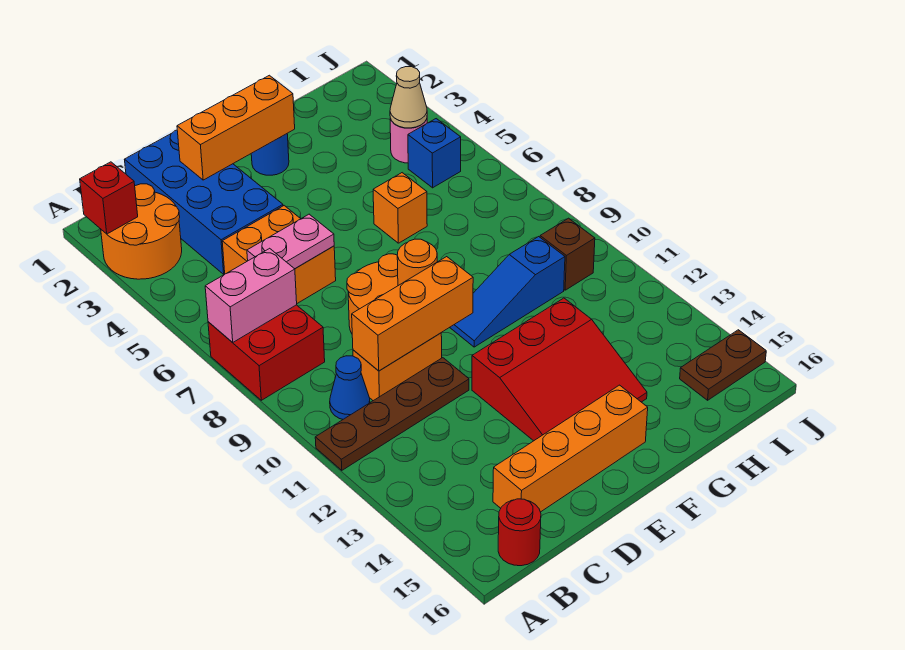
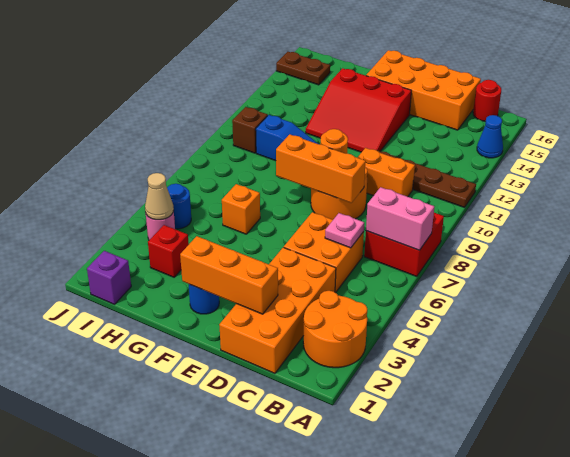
red 1x1 brick [80,162,138,234] -> red 1x1 brick moved to [148,225,189,277]
blue 1x1 cone [330,356,370,419] -> blue 1x1 cone moved to [477,115,503,158]
blue 2x4 brick [125,130,283,274] -> orange 2x4 brick [219,247,336,373]
pink 1x2 plate [247,214,334,269] -> pink 1x1 plate [325,213,364,248]
orange 1x3 brick [352,257,473,371] -> orange 1x3 brick moved to [276,134,366,203]
orange 1x4 brick [493,385,648,512] -> orange 2x4 brick [366,50,481,130]
red 3x3 slope [472,298,647,441] -> red 3x3 slope turned to [306,68,411,152]
none -> purple 1x1 brick [87,251,131,304]
blue 1x1 brick [408,119,461,188] -> blue 1x1 round brick [167,184,191,229]

